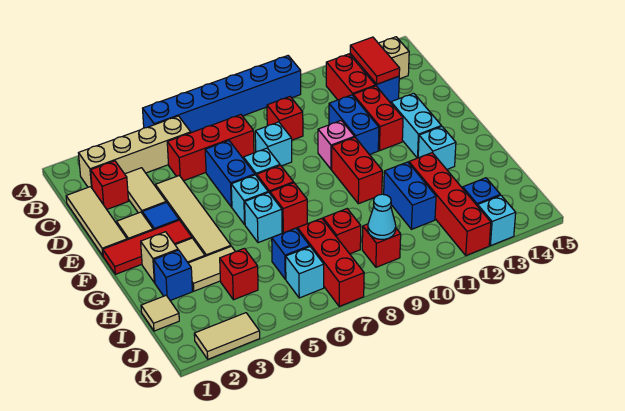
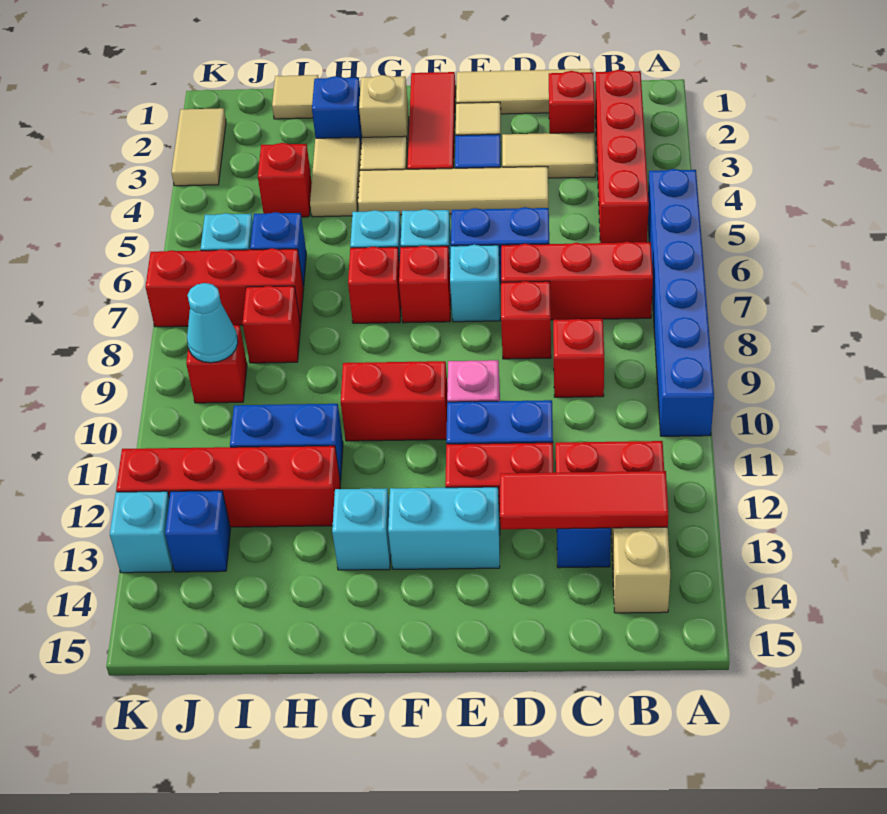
tan 1x4 brick [79,116,191,188] -> red 1x4 brick [595,70,649,243]
red 1x2 tile [350,37,400,84] -> red 1x3 tile [500,471,668,529]
red 1x3 brick [167,115,254,181] -> red 1x3 brick turned to [501,242,653,320]
cyan 1x1 brick [255,122,292,166] -> red 1x1 brick [501,281,551,359]

